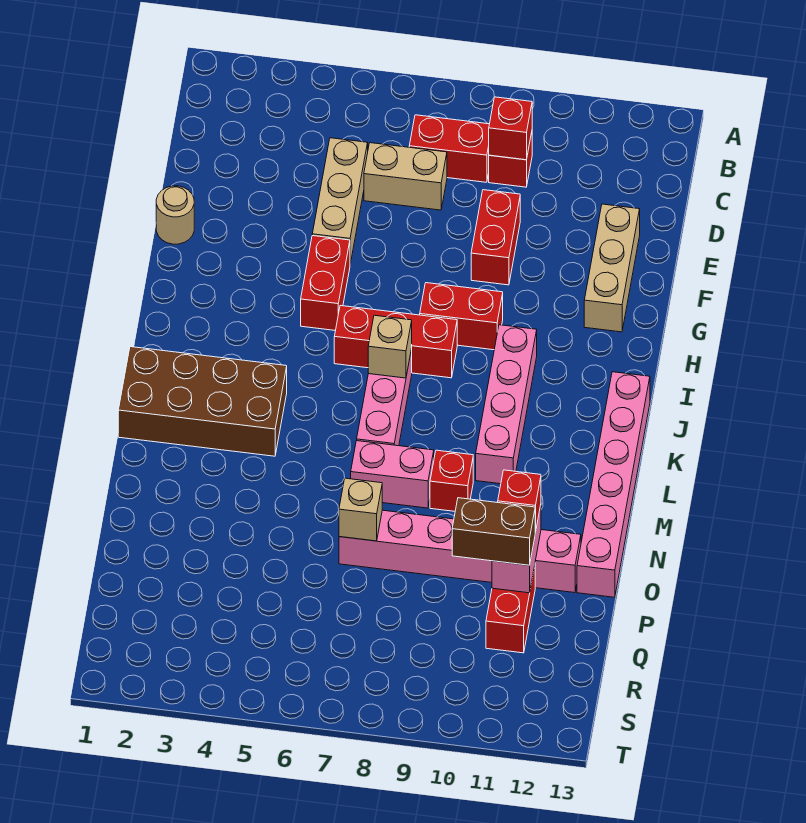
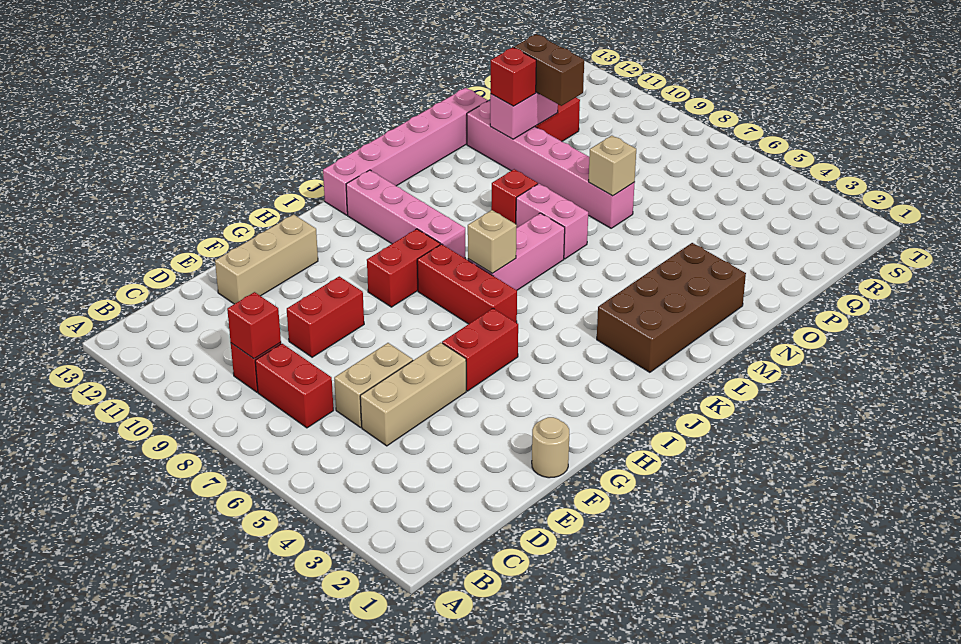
tan 1x2 brick [364,143,447,210] -> tan 1x2 brick turned to [334,343,413,427]
red 1x2 brick [420,283,503,350] -> red 1x2 brick turned to [367,229,440,307]
pink 1x4 brick [476,325,537,484] -> pink 1x4 brick turned to [346,170,465,258]
brown 2x4 brick [118,347,287,456] -> brown 2x4 brick turned to [597,243,746,372]

